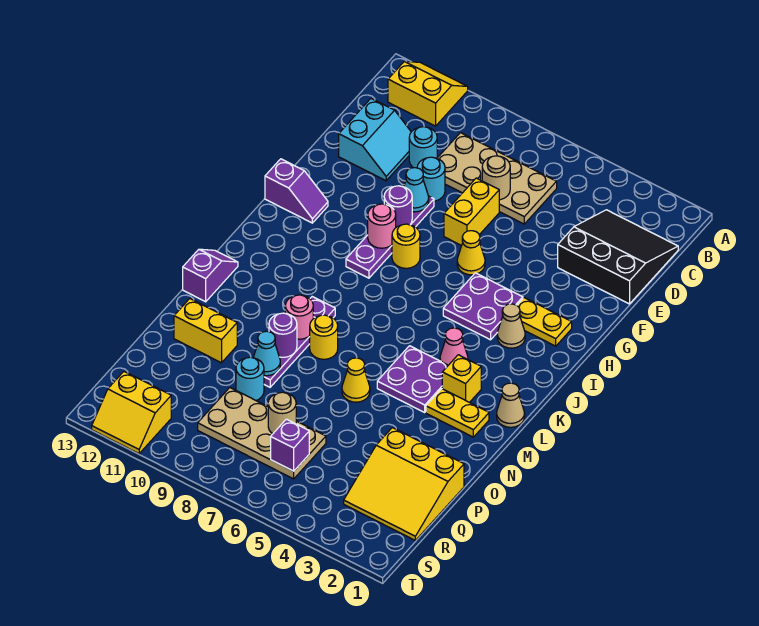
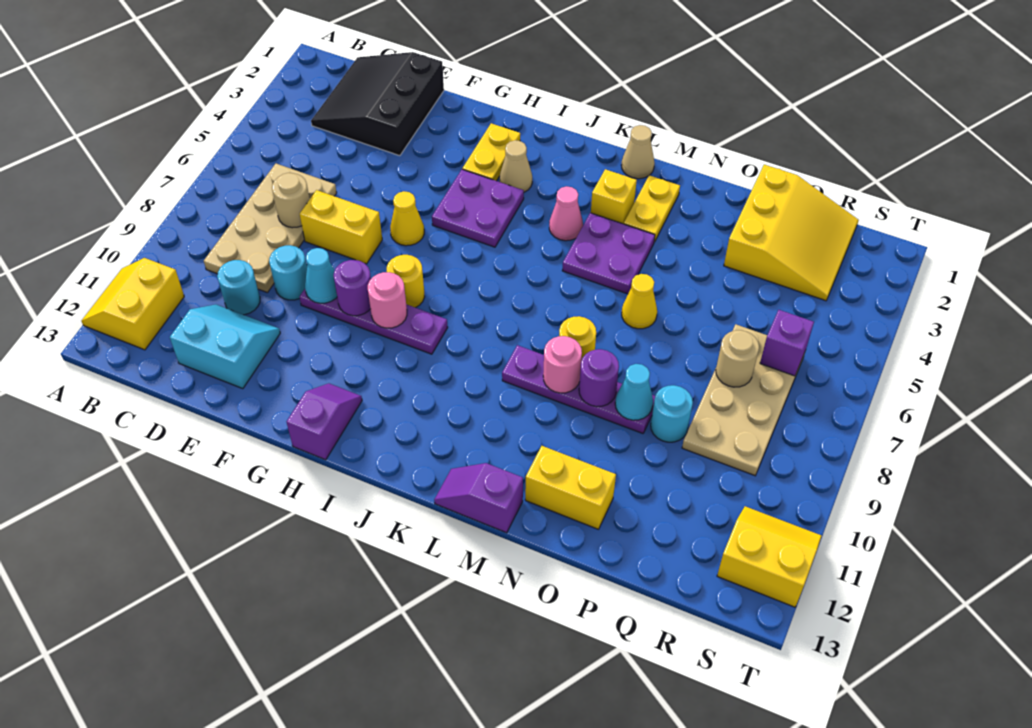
yellow 1x2 brick [174,299,237,363] -> yellow 1x2 brick turned to [525,446,616,529]
yellow 2x2 slope [92,372,171,454] -> yellow 2x2 slope turned to [717,506,821,607]

